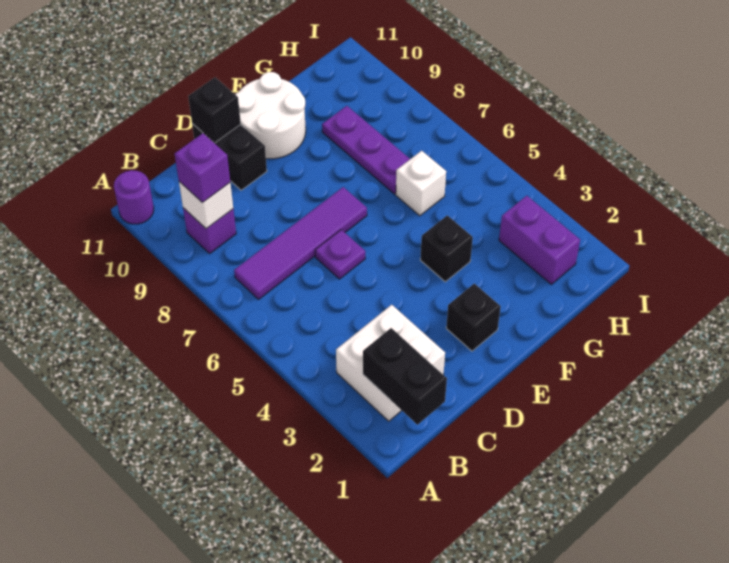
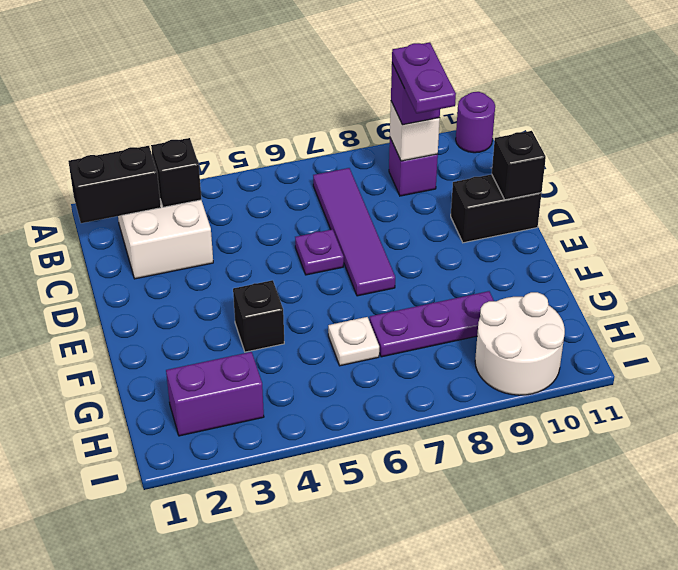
none -> purple 1x2 plate [392,42,456,113]
black 1x1 brick [446,284,501,351] -> black 1x1 brick moved to [151,138,201,207]
white 2x2 round brick [235,72,306,159] -> white 2x2 round brick moved to [475,292,565,395]
white 1x1 brick [396,151,446,216] -> white 1x1 plate [328,317,379,366]

